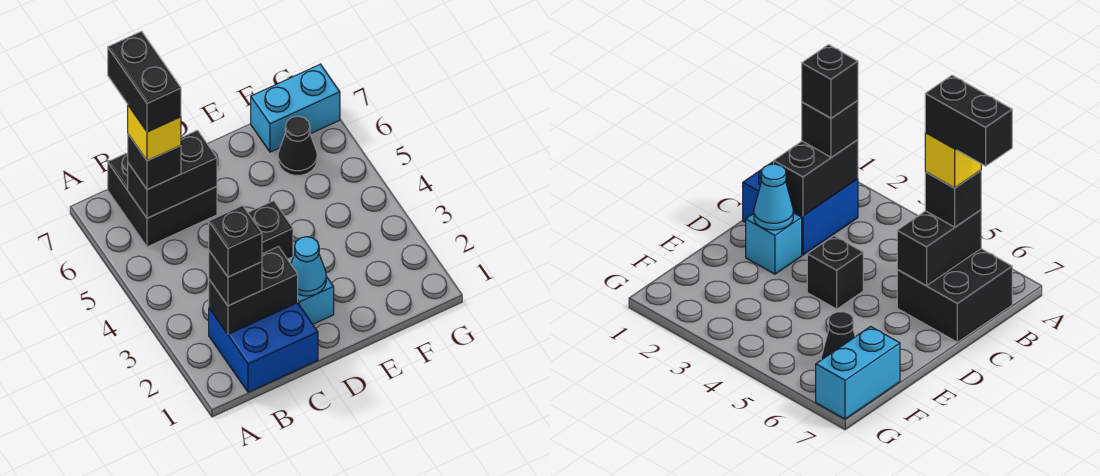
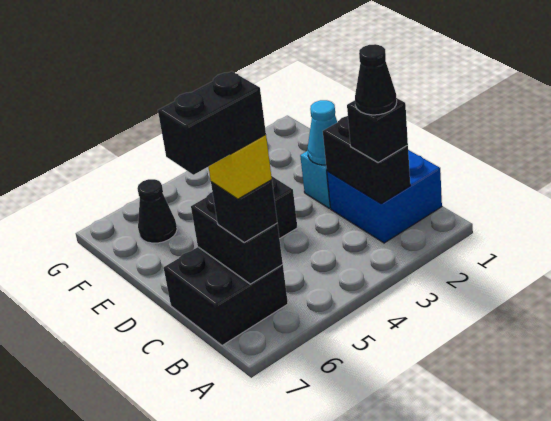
black 1x1 brick [209,206,262,277] -> black 1x1 cone [355,44,397,115]
cyan 1x2 brick [251,64,340,152] -> none

